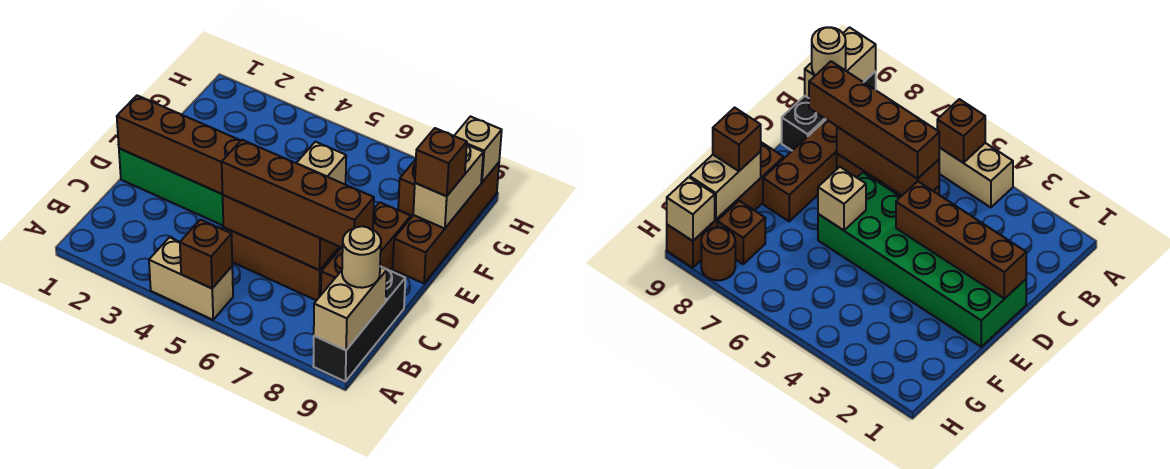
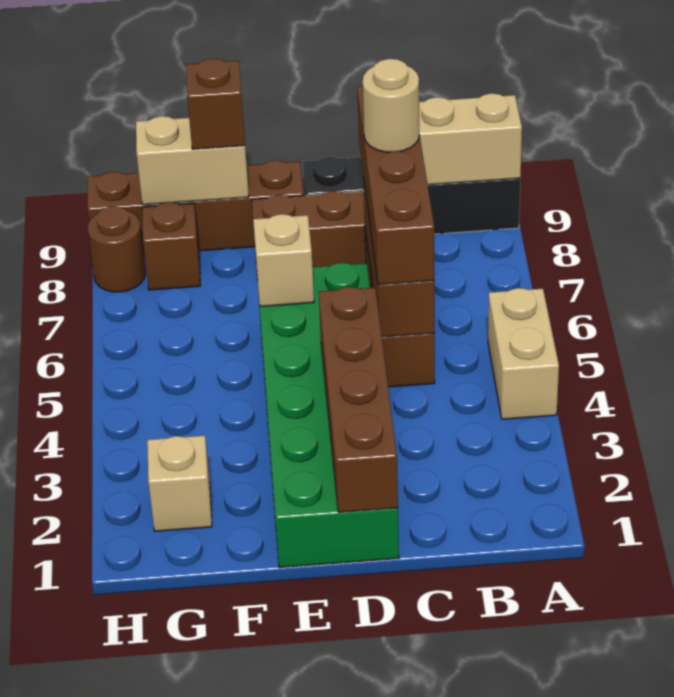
brown 1x1 brick [180,220,232,288] -> none
black 1x3 brick [313,270,405,381] -> black 1x4 brick [303,157,520,234]
tan 1x1 round brick [342,226,381,288] -> tan 1x1 round brick moved to [363,59,419,152]
tan 1x1 brick [454,117,502,183] -> tan 1x1 brick moved to [147,435,212,531]

